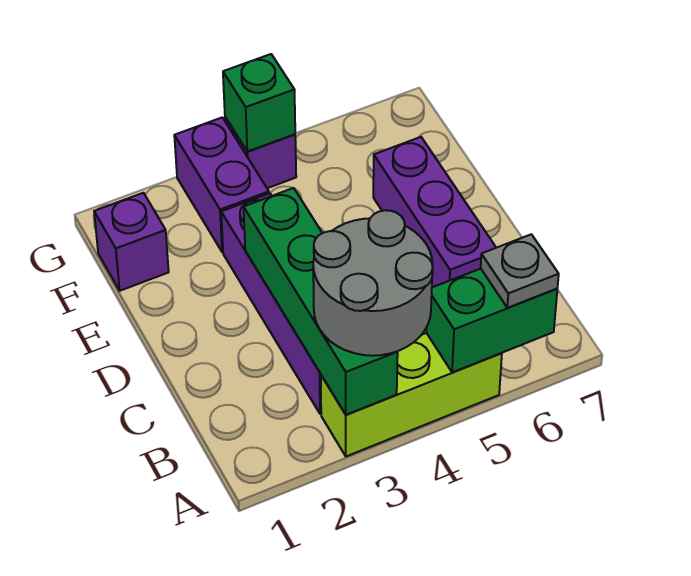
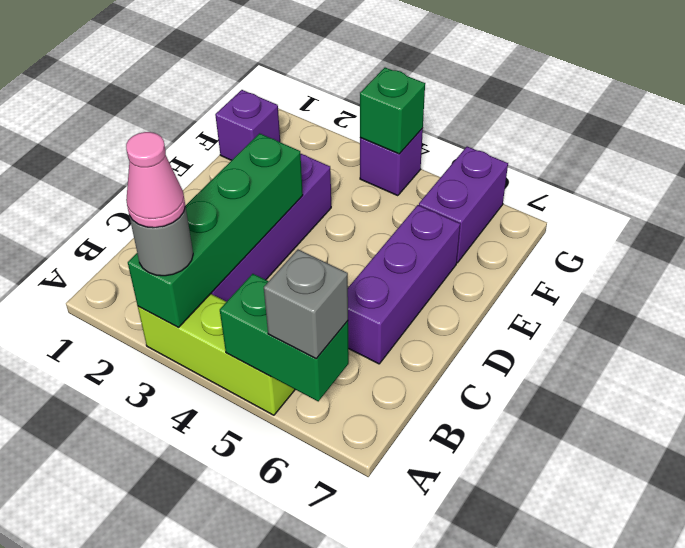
grey 2x2 round brick [313,210,433,356] -> grey 1x1 round brick [129,207,193,276]
none -> pink 1x1 cone [126,132,185,228]
grey 1x1 plate [481,234,559,308] -> grey 1x1 brick [264,250,348,359]
purple 1x2 brick [174,117,269,252] -> purple 1x2 brick moved to [419,146,508,263]

